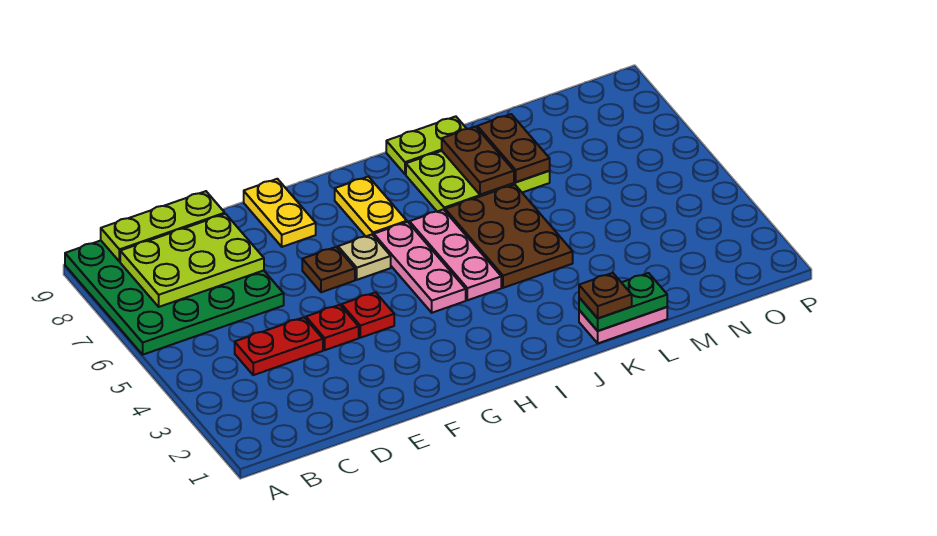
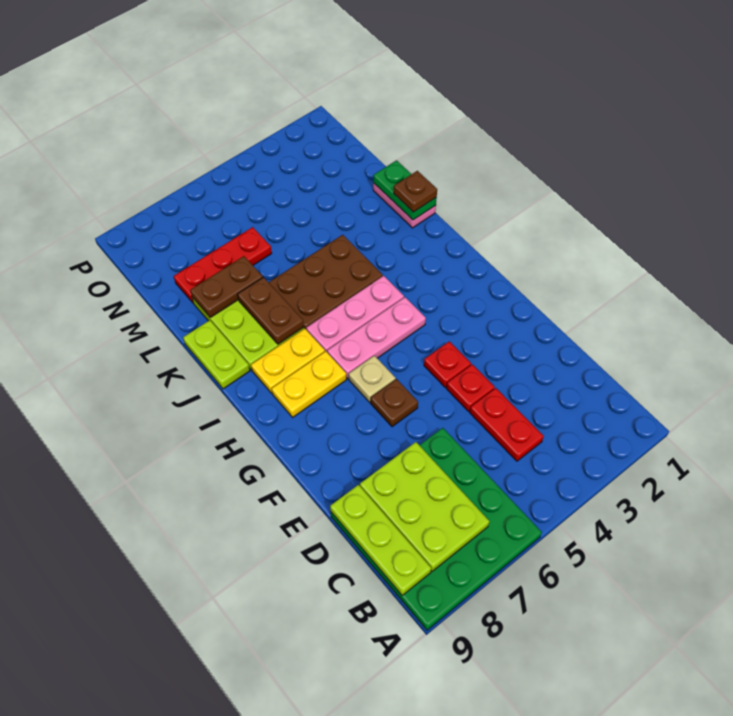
yellow 1x2 plate [244,179,316,247] -> yellow 1x2 plate moved to [251,329,325,393]
brown 1x2 plate [442,127,514,195] -> brown 1x2 plate turned to [238,277,304,344]
none -> red 1x3 plate [174,227,272,303]

